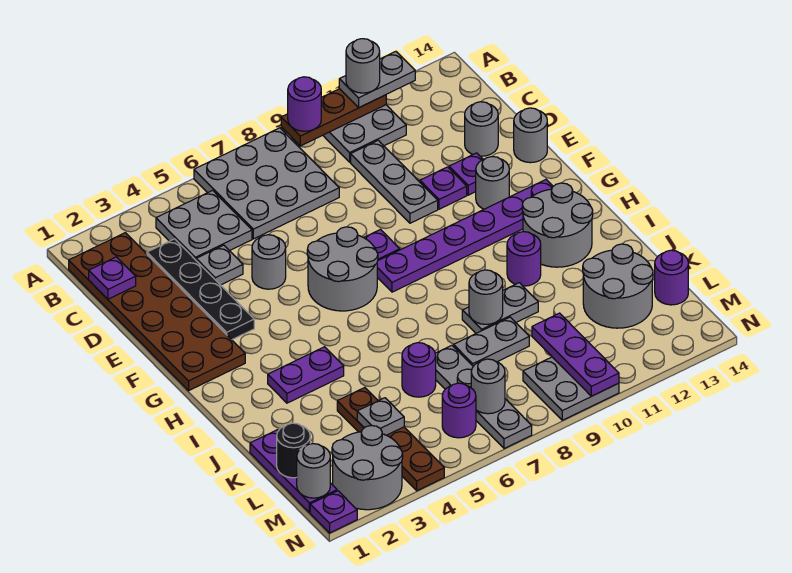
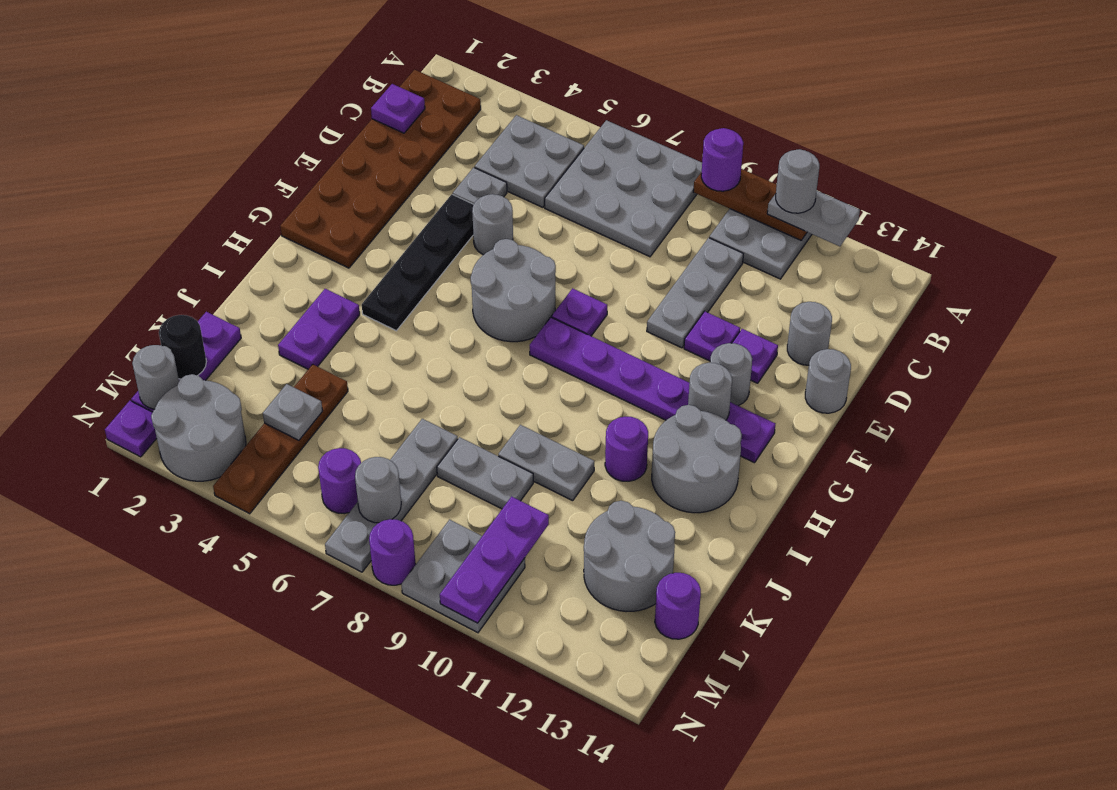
black 1x4 plate [147,239,254,340] -> black 1x4 plate moved to [362,194,474,331]
purple 1x2 plate [268,347,344,403] -> purple 1x2 plate turned to [278,289,360,369]
grey 1x1 round brick [469,270,503,324] -> grey 1x1 round brick moved to [688,363,732,420]
purple 1x1 round brick [402,343,436,397] -> purple 1x1 round brick moved to [369,519,416,585]

